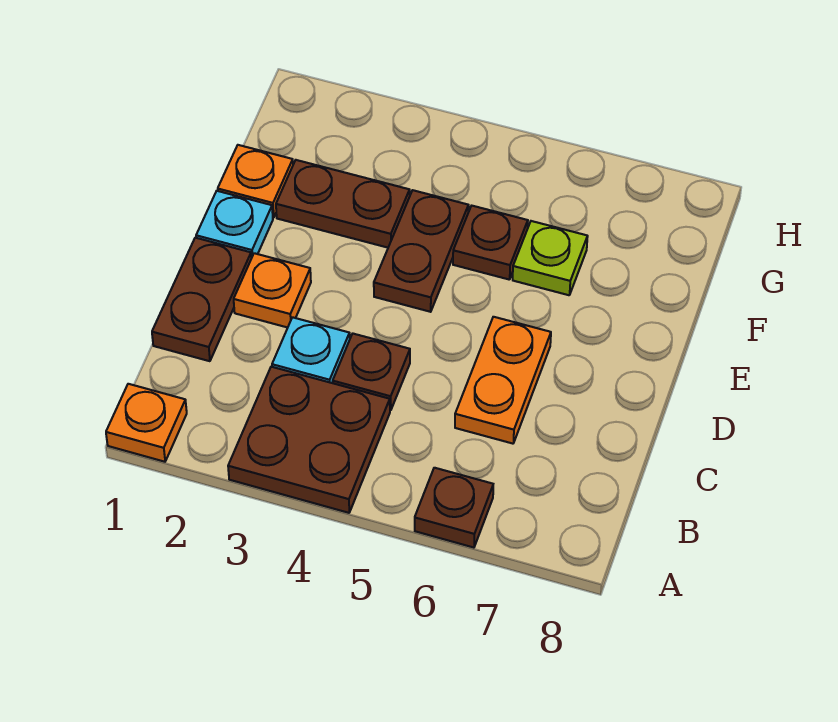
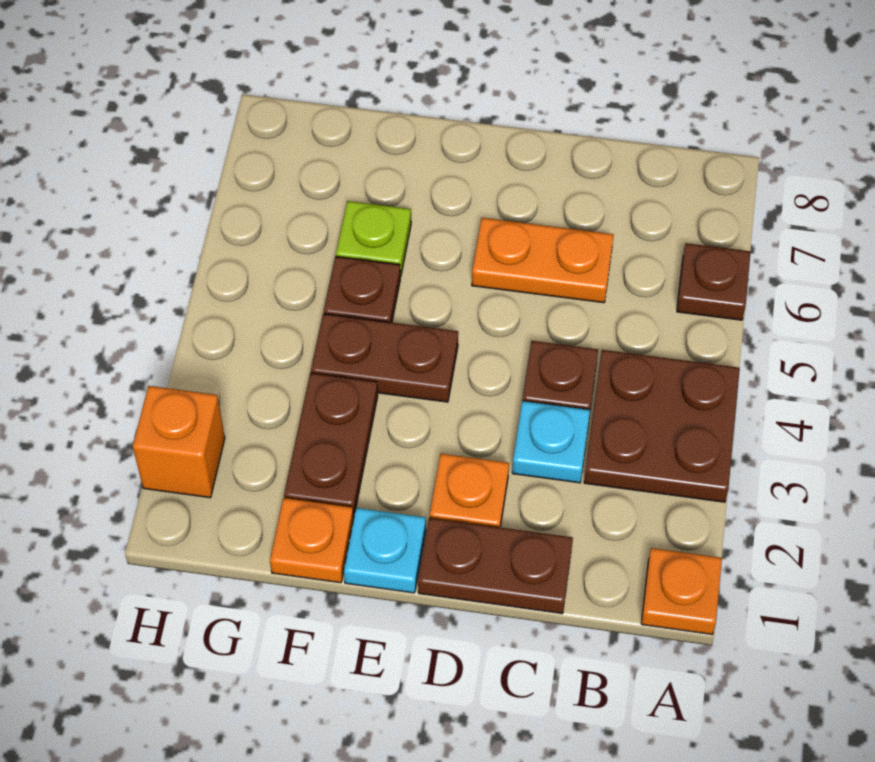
none -> orange 1x1 brick [133,386,225,498]

